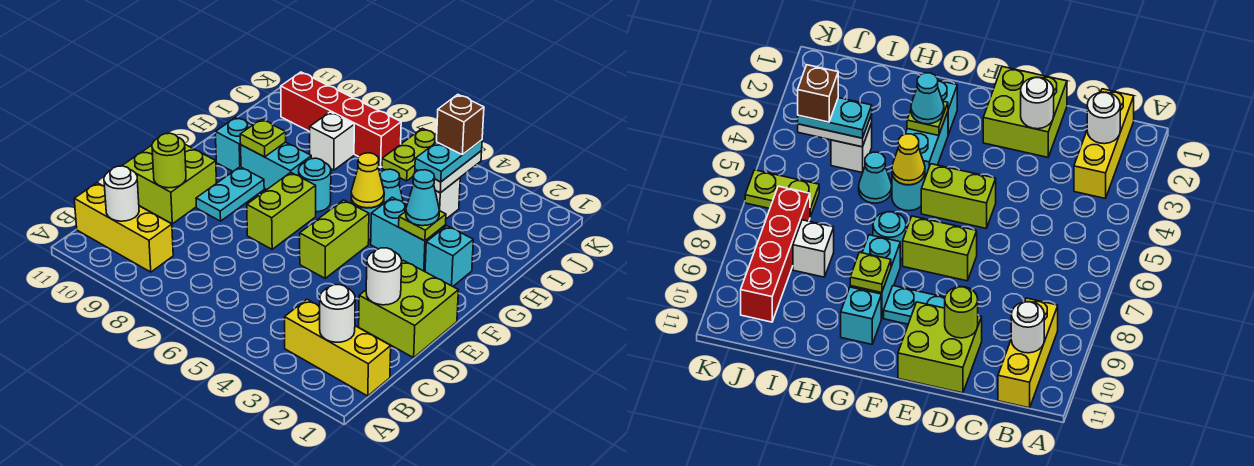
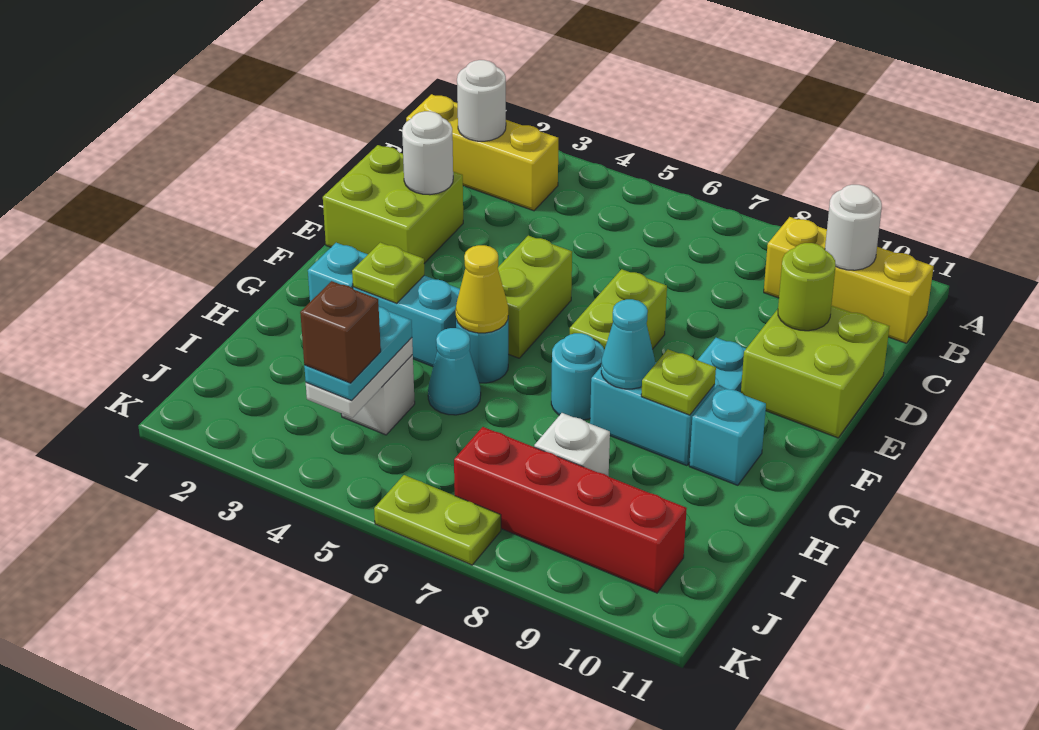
cyan 1x1 cone [406,170,440,226] -> cyan 1x1 cone moved to [601,299,655,389]
lime 1x2 plate [382,128,437,181] -> lime 1x2 plate turned to [374,475,501,565]

